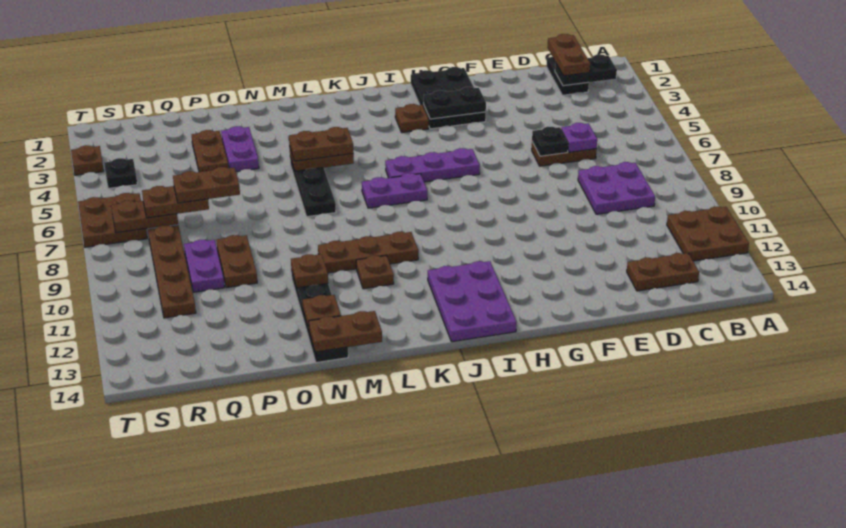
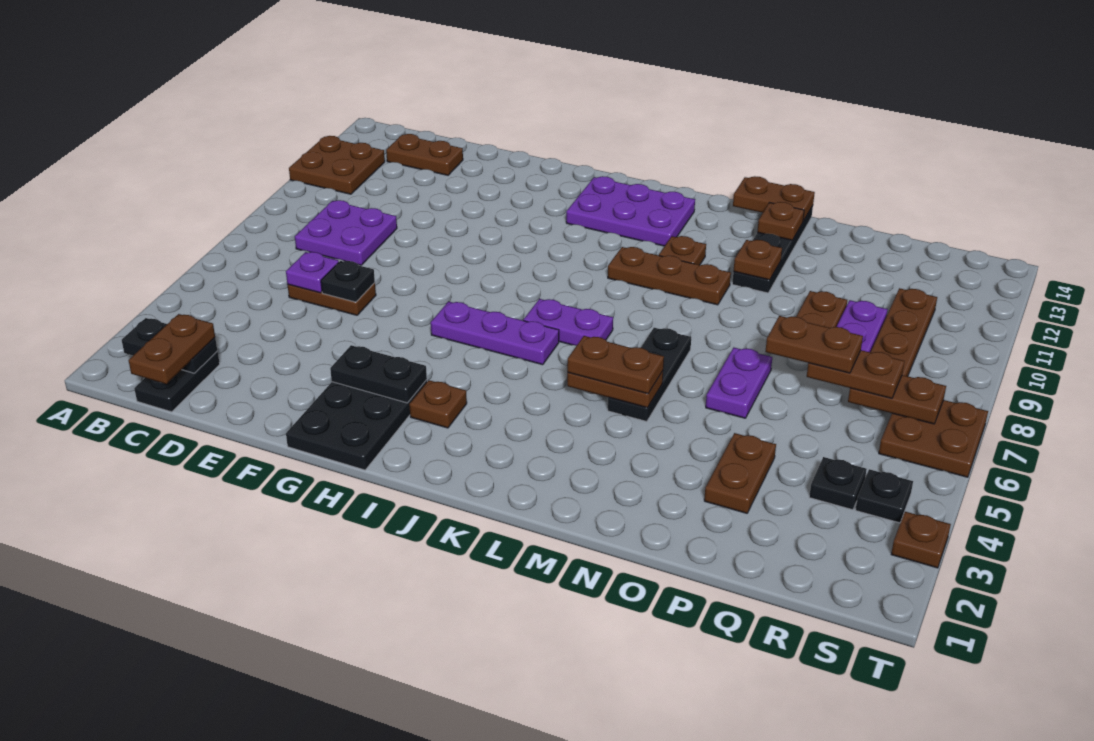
purple 2x3 plate [428,261,516,342] -> purple 2x3 plate turned to [566,176,695,246]
purple 1x2 plate [221,126,259,172] -> purple 1x2 plate moved to [706,348,772,418]
none -> black 1x1 plate [809,457,867,510]

